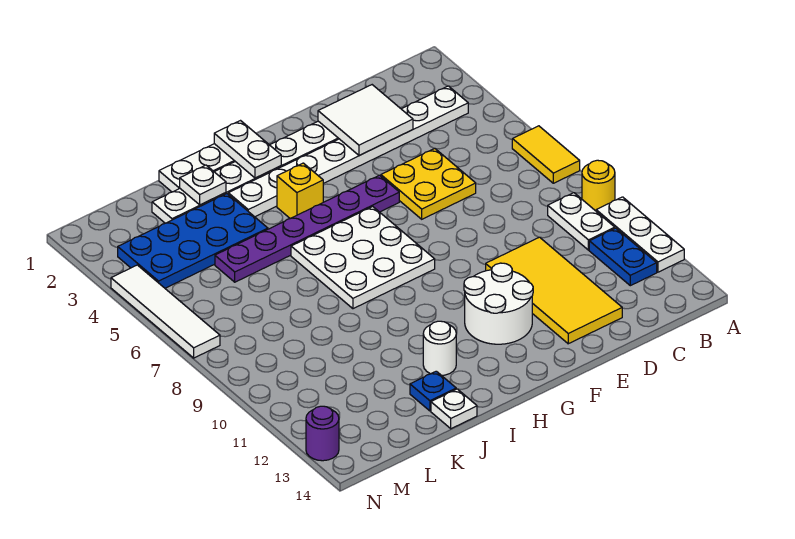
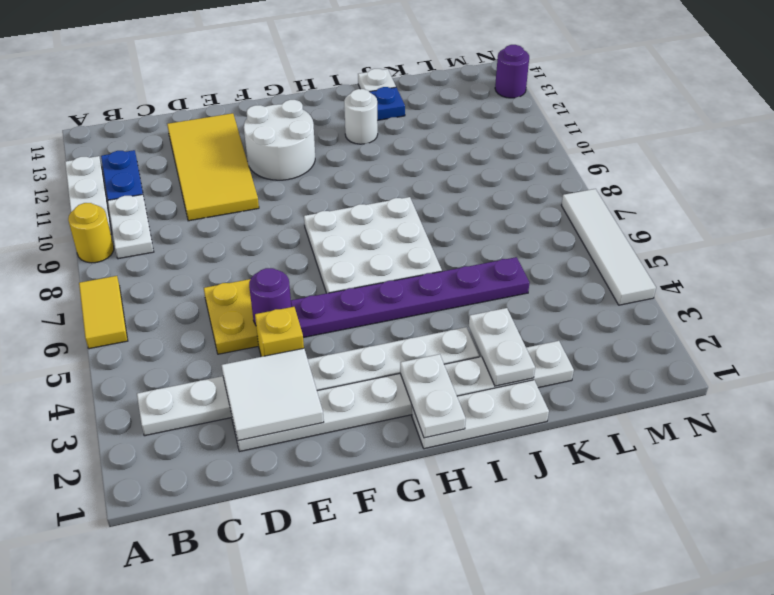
none -> purple 1x1 round brick [249,268,291,325]
yellow 1x1 brick [277,163,323,218] -> yellow 1x1 brick moved to [255,307,304,357]
white 1x1 plate [180,165,226,205] -> white 1x2 plate [469,308,535,386]
blue 2x4 plate [118,194,268,288] -> none

